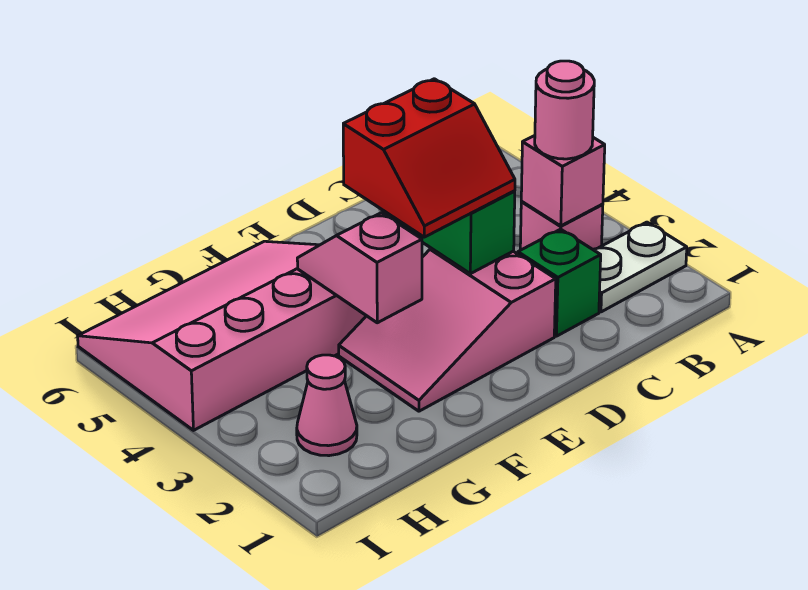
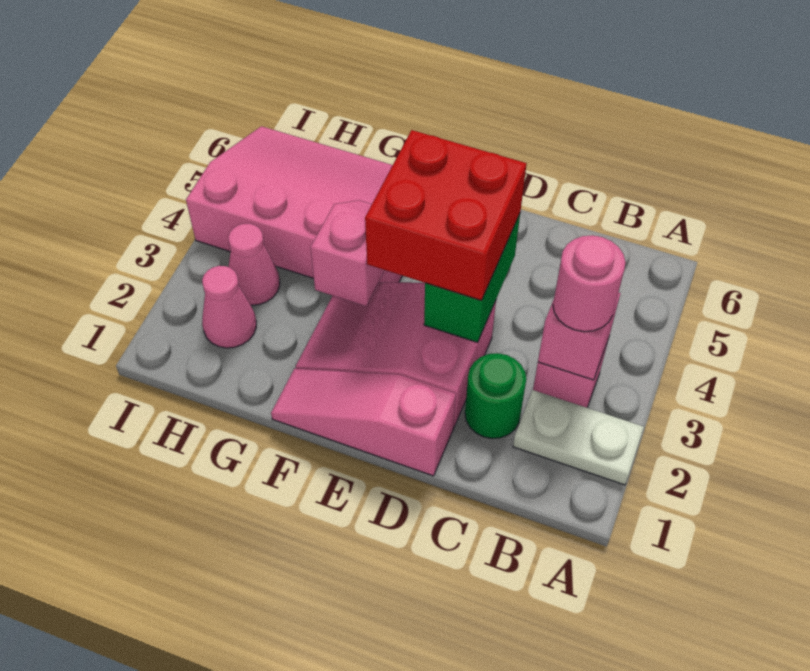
green 1x1 brick [518,229,601,336] -> green 1x1 round brick [465,353,526,438]
none -> pink 1x3 slope [271,369,456,476]
red 2x2 slope [343,79,515,237] -> red 2x2 brick [365,130,527,300]
none -> pink 1x1 cone [228,224,280,305]

